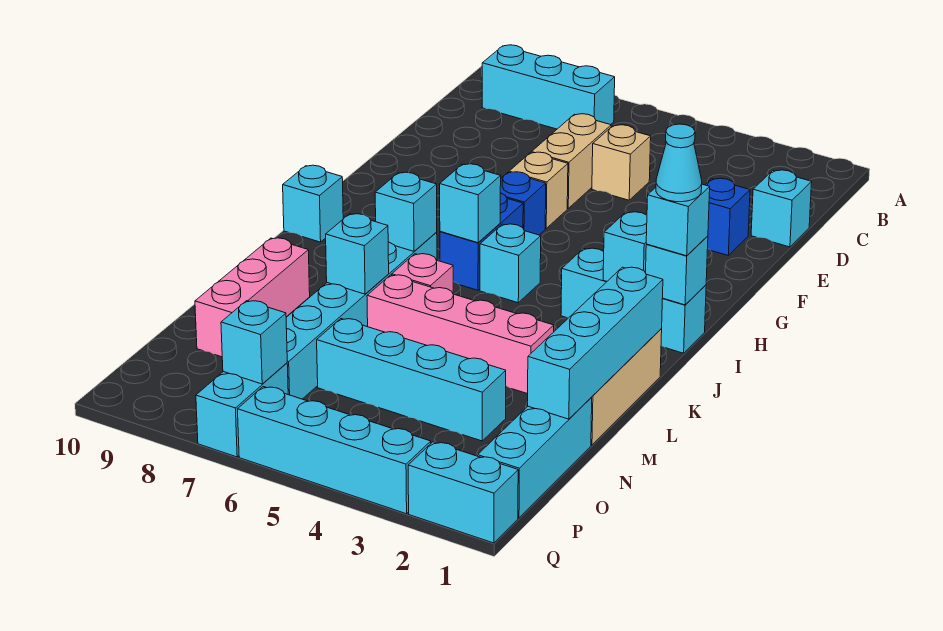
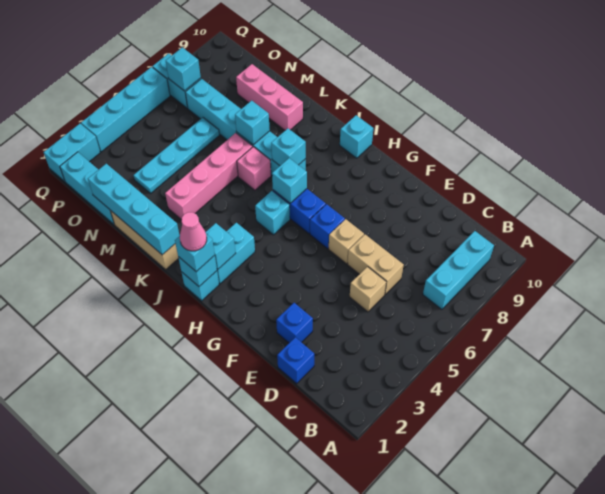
cyan 1x1 brick [751,170,812,247] -> blue 1x1 brick [277,337,314,383]
cyan 1x1 cone [656,124,702,202] -> pink 1x1 cone [180,212,207,251]
cyan 1x4 brick [317,319,506,441] -> cyan 1x4 plate [134,118,219,193]

